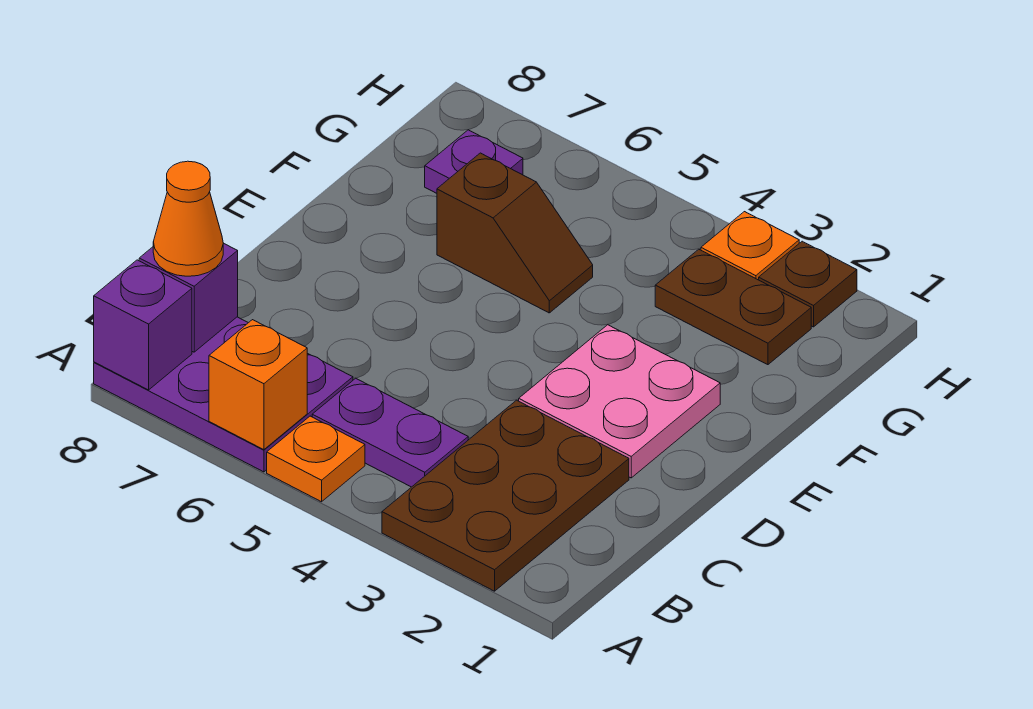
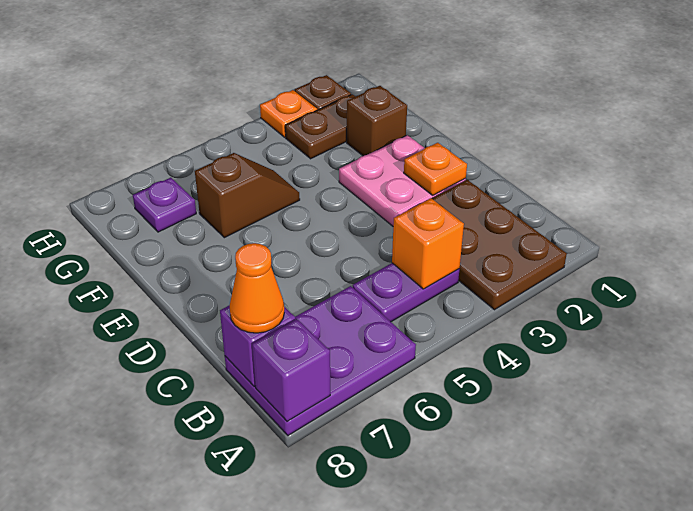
orange 1x1 plate [267,416,365,502] -> orange 1x1 plate moved to [404,143,467,195]
orange 1x1 brick [209,320,307,450] -> orange 1x1 brick moved to [392,198,464,289]
none -> brown 1x1 brick [347,86,407,156]

